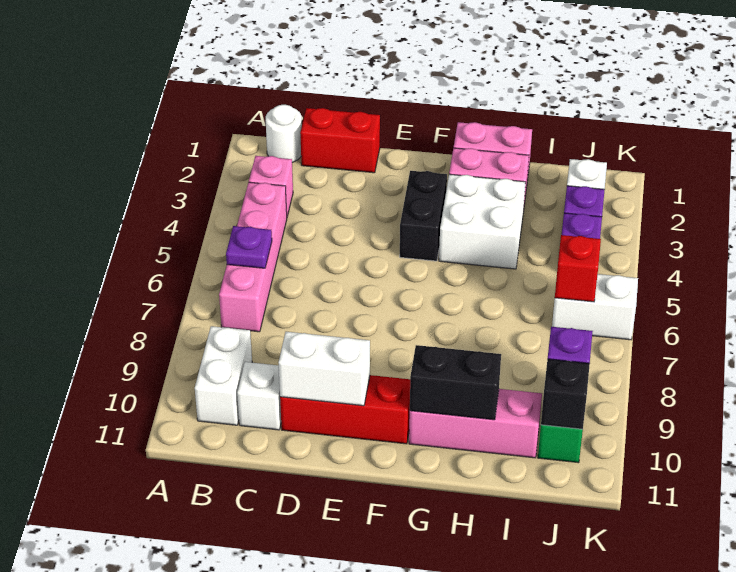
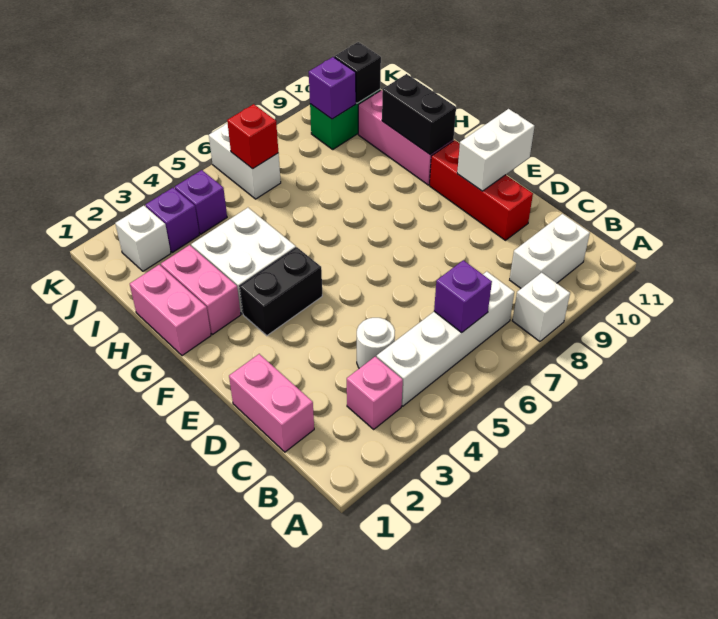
white 1x1 round brick [266,105,302,163] -> white 1x1 round brick moved to [357,318,395,368]
pink 1x4 brick [219,182,287,332] -> white 1x4 brick [377,271,514,406]
purple 1x1 plate [226,226,272,268] -> purple 1x1 brick [434,260,492,332]
red 1x2 brick [300,108,380,173] -> pink 1x2 brick [229,354,314,452]
white 1x1 brick [237,362,281,430] -> white 1x1 brick moved to [512,273,570,342]
white 1x2 brick [278,332,370,406] -> white 1x2 brick turned to [457,109,534,191]

